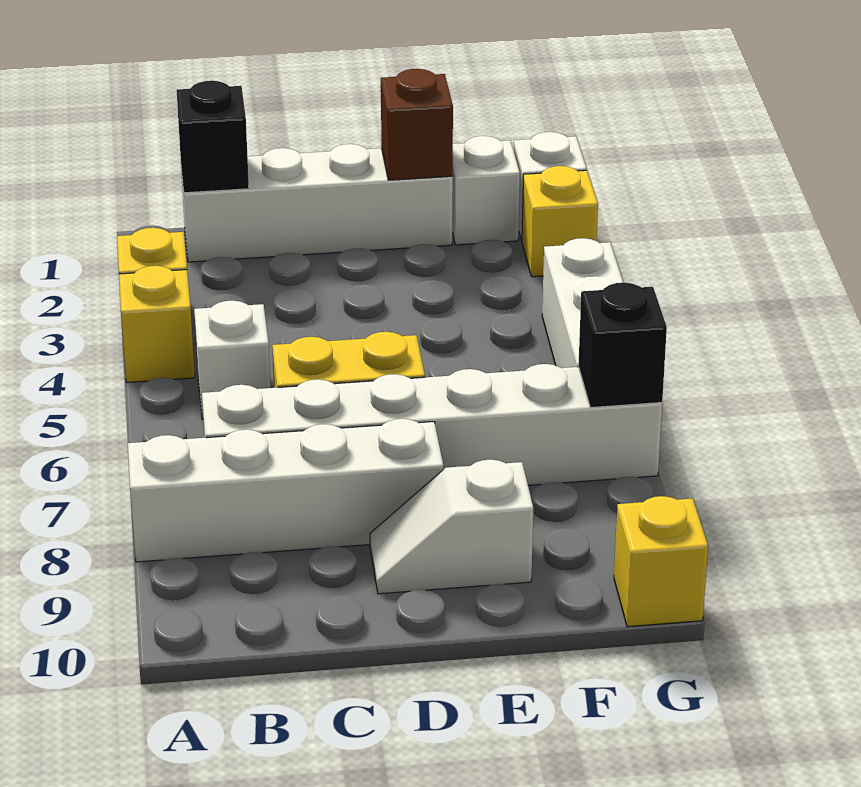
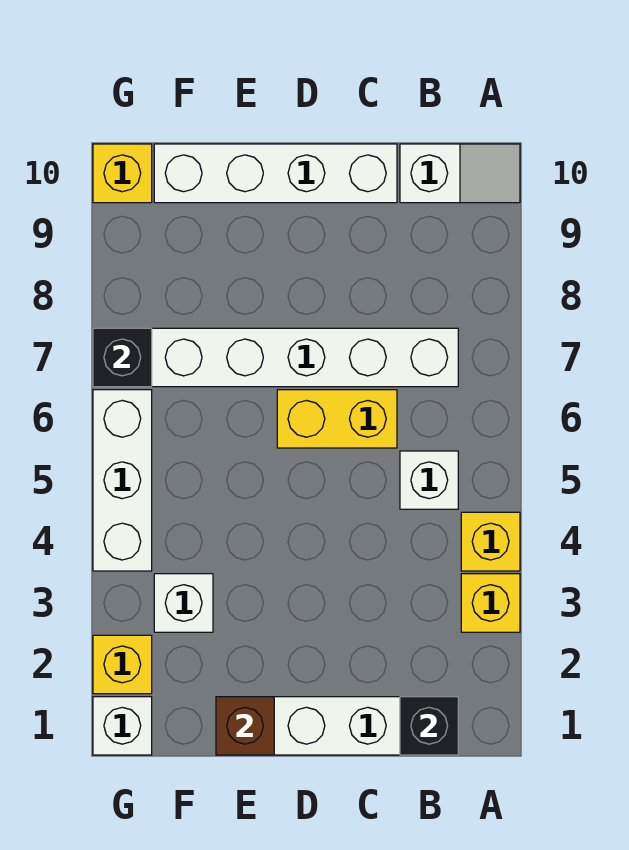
white 1x4 brick [128,419,443,562] -> white 1x4 brick moved to [154,144,397,203]
white 1x2 slope [370,460,533,594] -> white 1x2 slope moved to [400,144,520,203]
white 1x1 brick [452,136,520,245] -> white 1x1 brick moved to [154,574,213,632]

